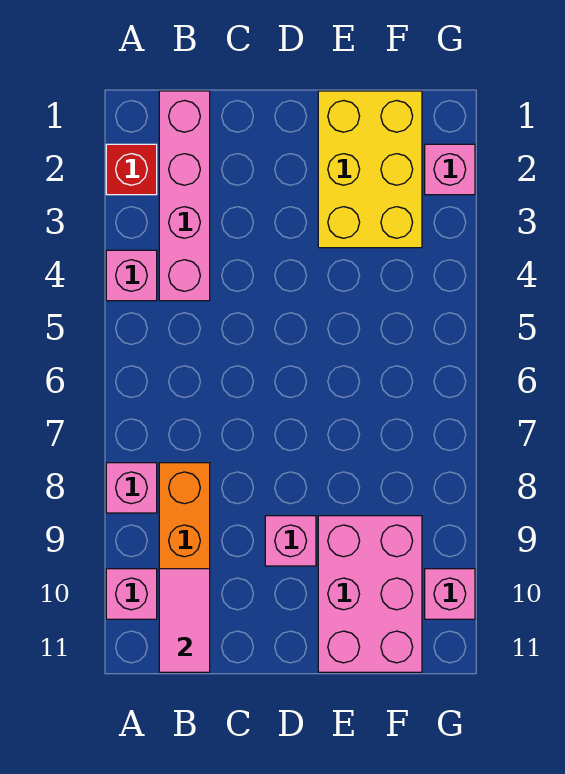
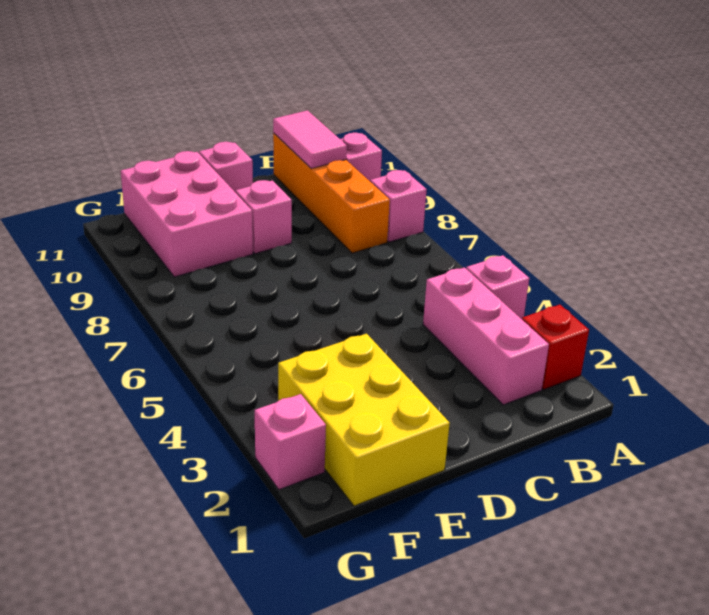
pink 1x4 brick [159,91,210,301] -> pink 1x3 brick [423,268,549,405]
pink 1x1 brick [425,569,475,619] -> pink 1x1 brick moved to [199,142,253,193]

